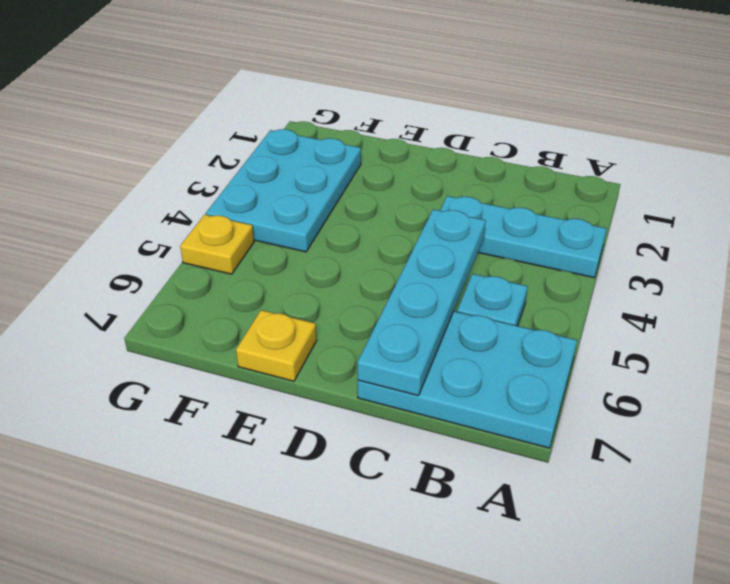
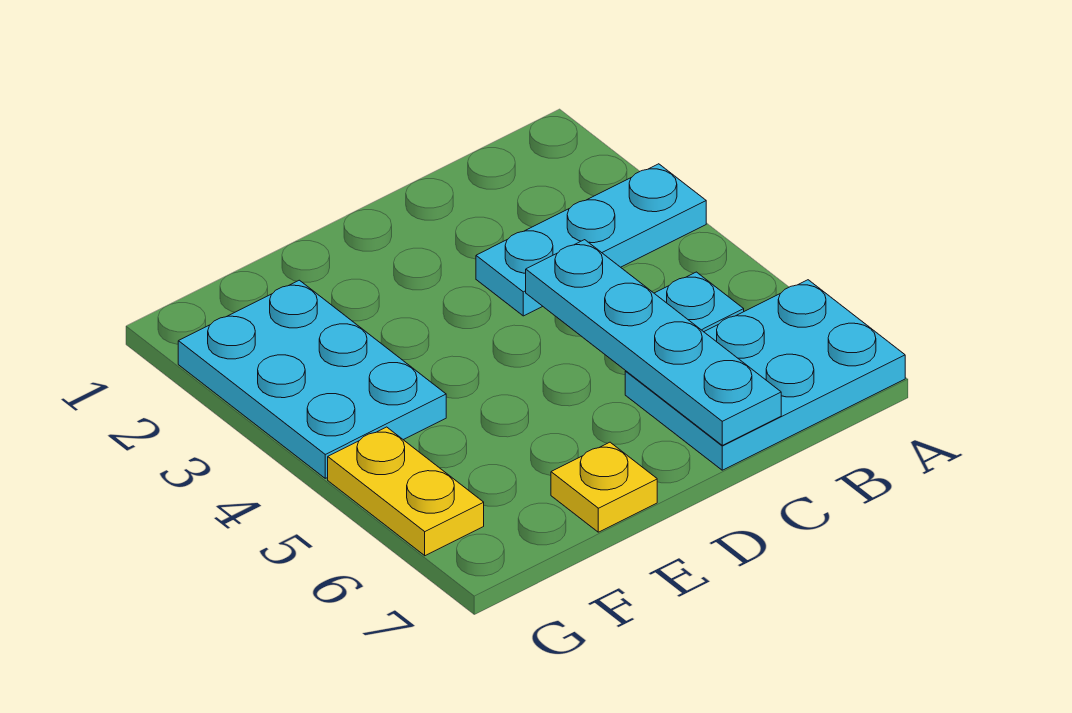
yellow 1x1 plate [180,215,254,274] -> yellow 1x2 plate [328,427,484,556]

